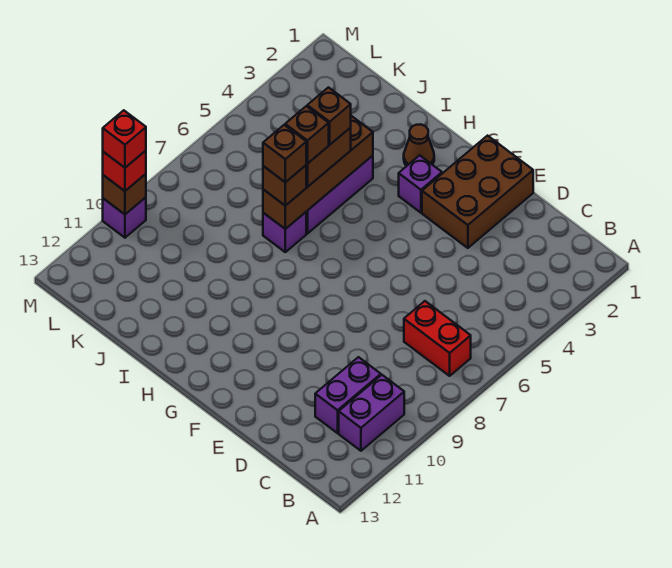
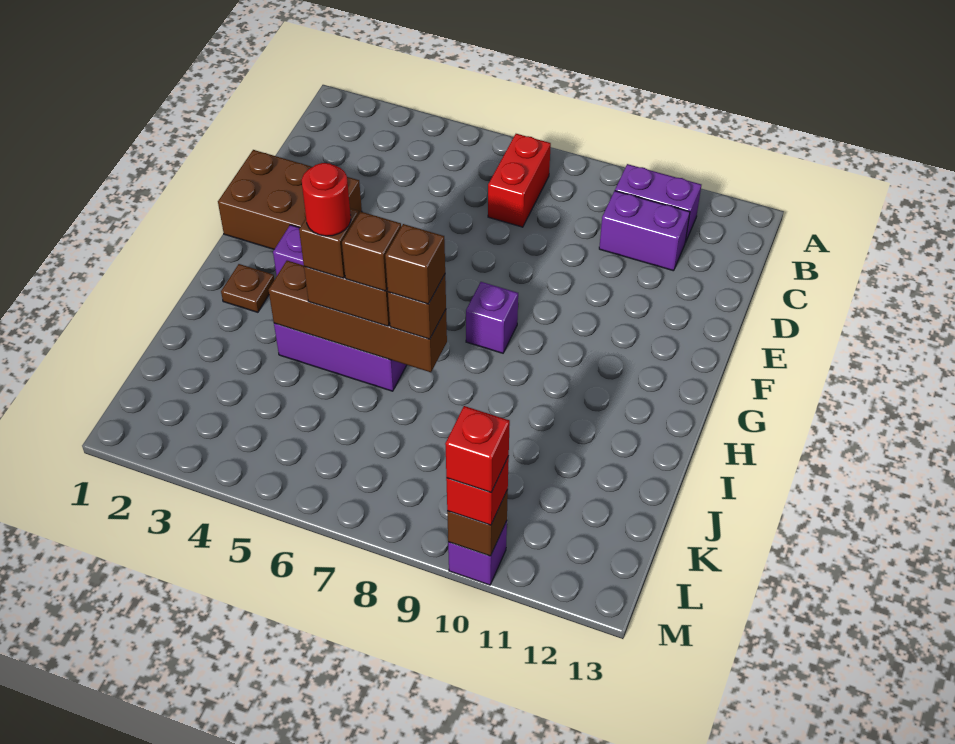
brown 1x1 cone [404,124,434,166] -> brown 1x1 plate [221,264,274,312]
none -> red 1x1 round brick [302,163,351,236]
purple 1x1 brick [263,212,306,252] -> purple 1x1 brick moved to [466,282,518,353]

